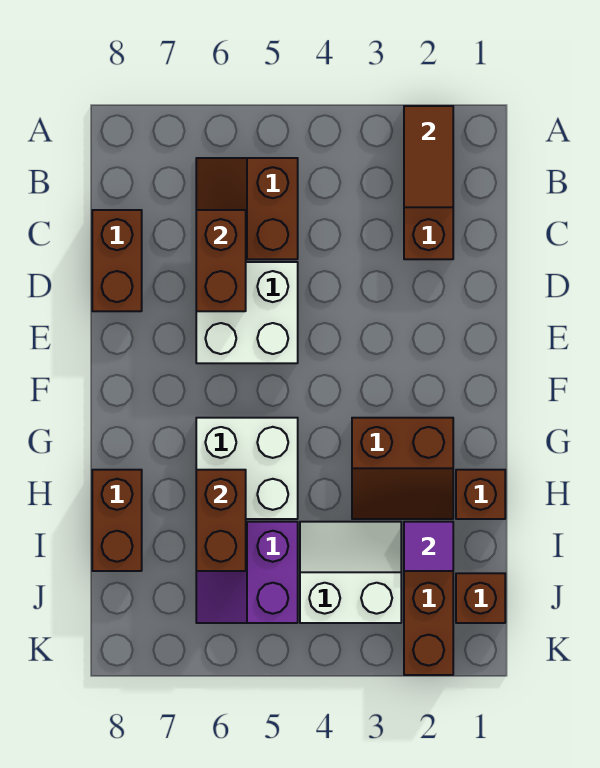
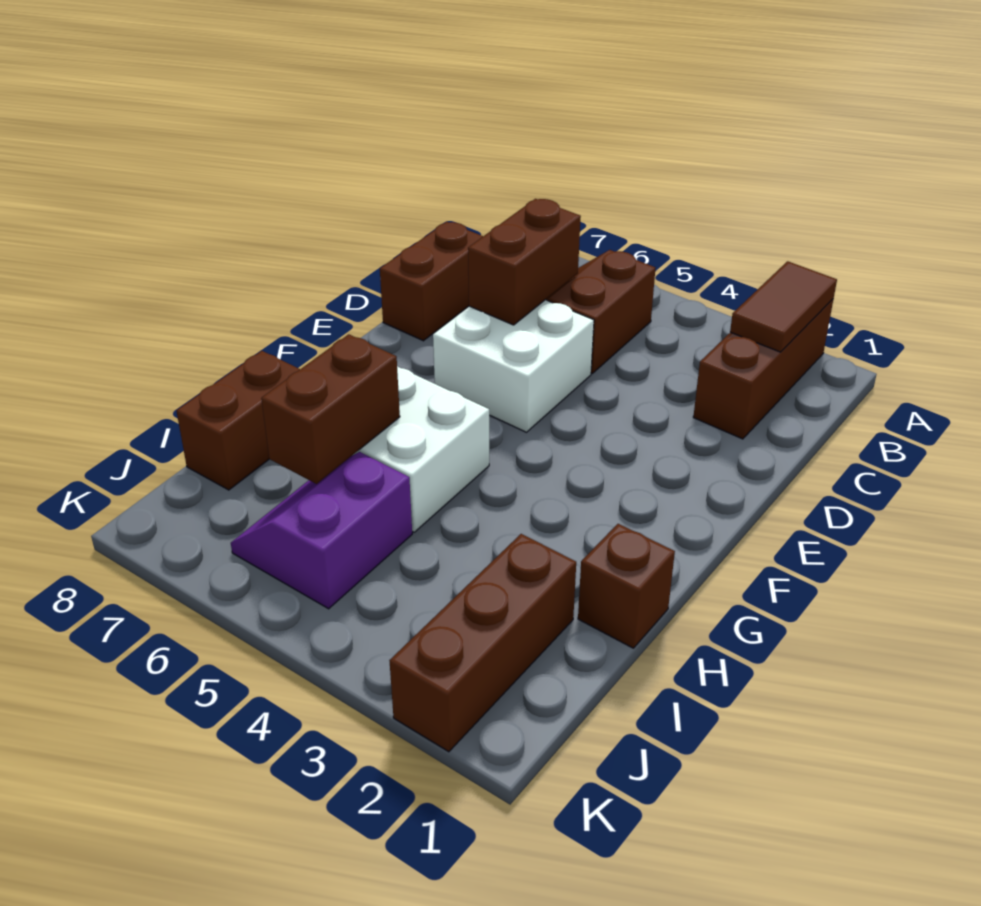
brown 2x2 slope [352,418,453,519] -> none
purple 1x1 tile [404,522,453,571] -> none
white 2x2 slope [300,522,401,623] -> none
brown 1x1 brick [456,573,505,623] -> none

